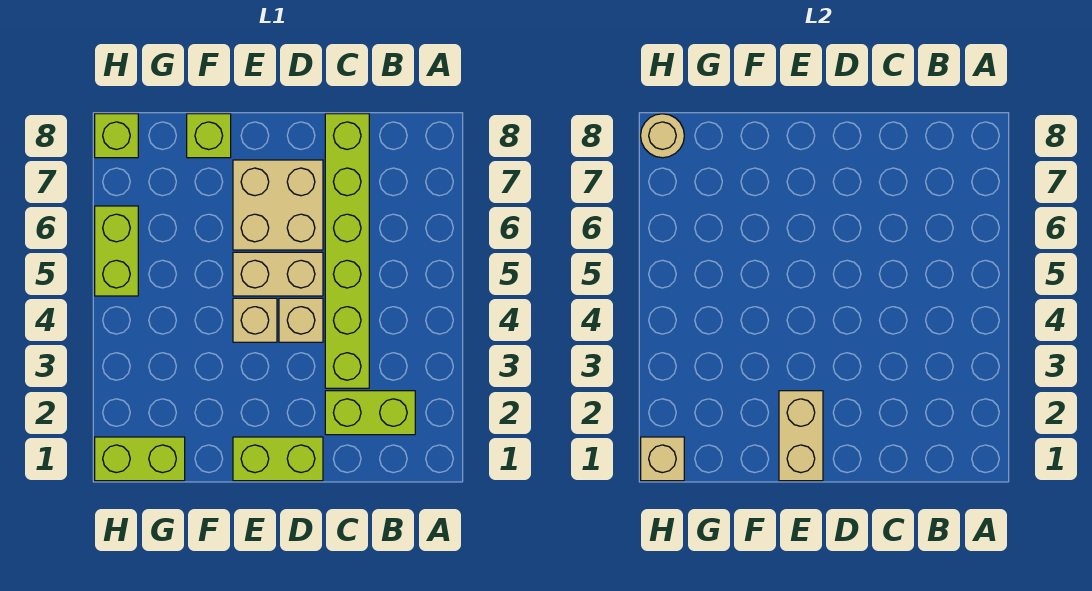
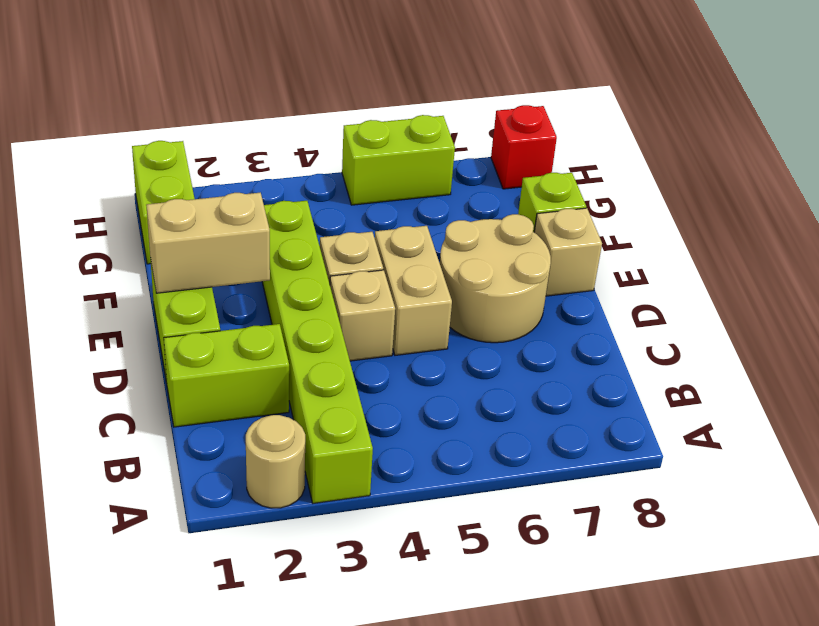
lime 1x2 brick [325,391,415,435] -> lime 1x2 brick turned to [164,324,289,427]
lime 1x6 brick [325,114,369,388] -> lime 1x6 brick turned to [262,201,373,503]
tan 2x2 brick [233,160,323,250] -> tan 2x2 round brick [440,214,551,343]
tan 1x1 brick [641,437,684,481] -> tan 1x1 brick moved to [534,208,602,296]
lime 1x1 brick [95,114,138,158] -> red 1x1 brick [491,105,557,189]
tan 1x1 round brick [641,114,684,158] -> tan 1x1 round brick moved to [246,415,305,508]

